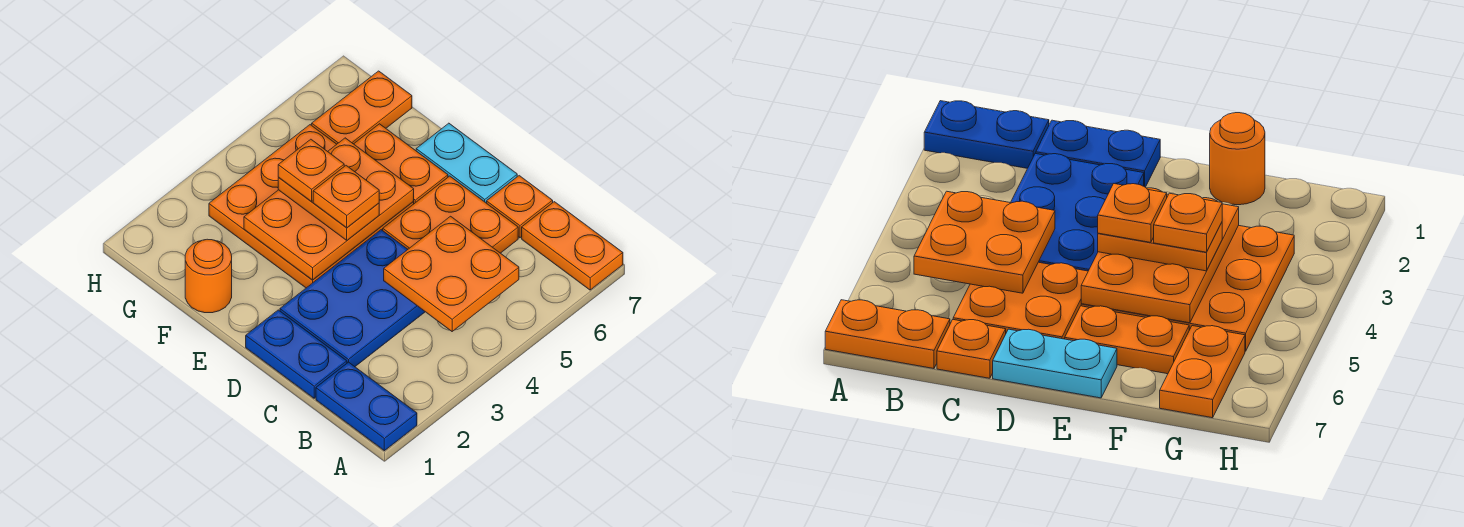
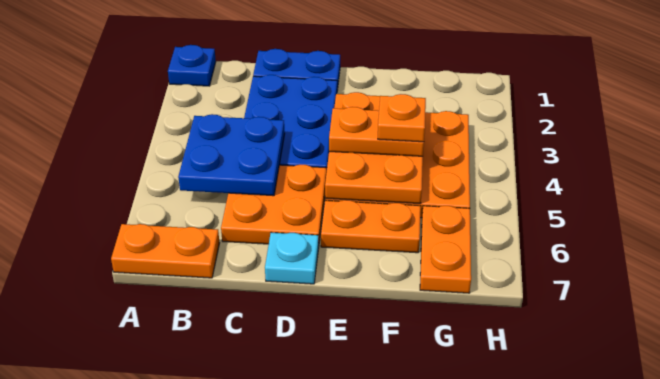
blue 1x2 plate [316,362,417,451] -> blue 1x1 plate [168,45,216,86]
orange 2x2 plate [384,216,519,331] -> blue 2x2 plate [178,114,285,196]
orange 1x1 plate [487,176,553,238] -> none
cyan 1x2 plate [416,123,517,203] -> cyan 1x1 plate [265,232,319,284]
orange 1x1 plate [313,166,379,228] -> none
orange 1x1 round brick [185,239,232,313] -> none

